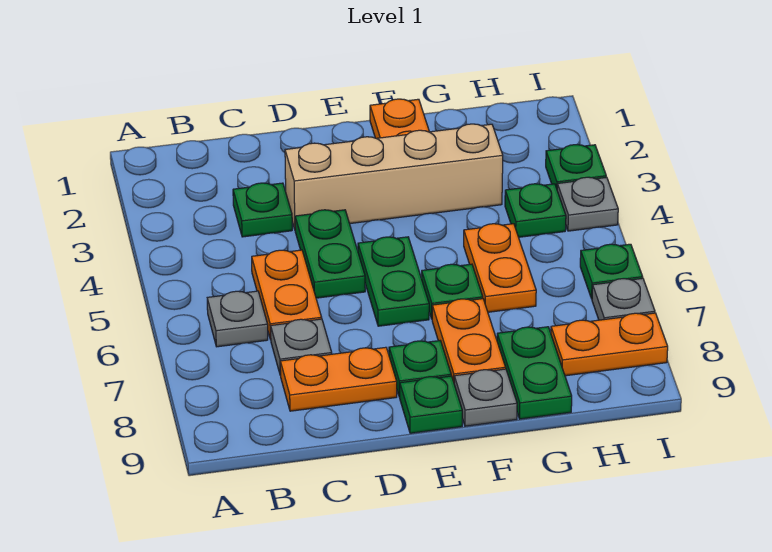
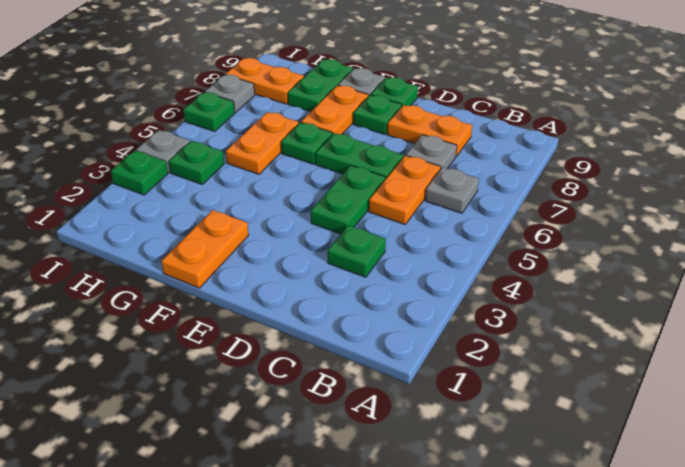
tan 1x4 brick [285,124,503,229] -> none
green 1x2 plate [358,237,429,326] -> green 1x2 plate turned to [316,133,404,179]

